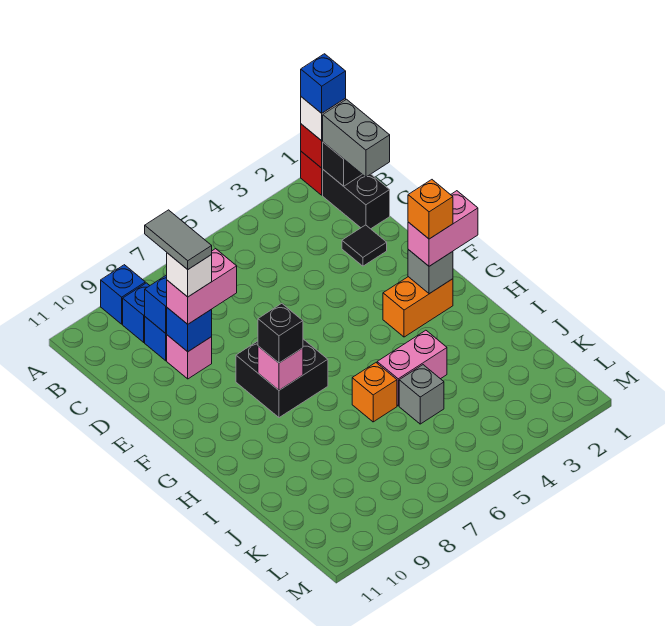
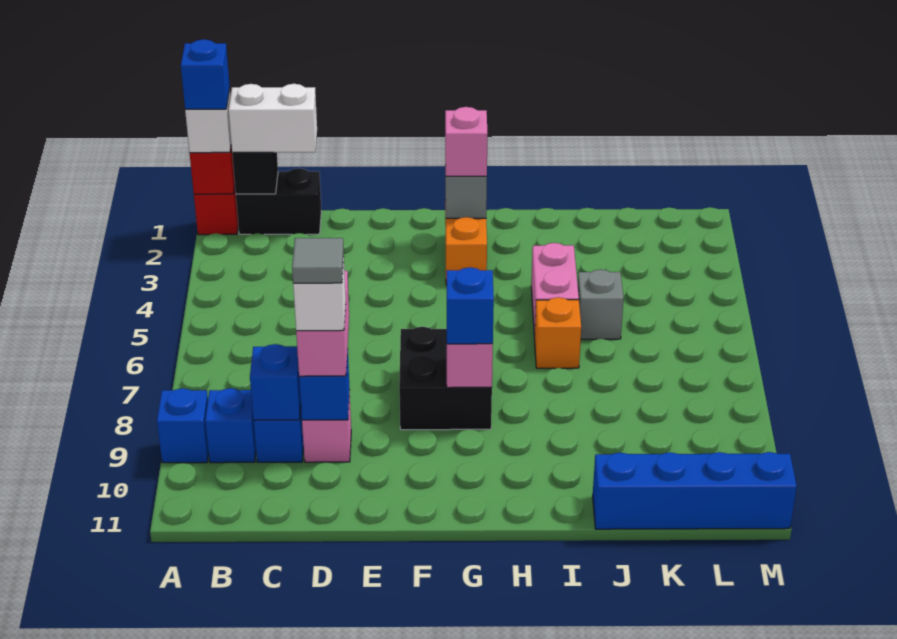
grey 1x2 brick [322,99,390,177] -> white 1x2 brick [229,84,317,153]
grey 1x2 tile [145,210,212,269] -> grey 1x1 tile [292,238,344,283]
black 1x1 tile [342,225,387,266] -> none
pink 1x2 brick [408,191,478,266] -> pink 1x1 brick [445,107,488,176]
orange 1x1 brick [408,180,453,239] -> none
black 1x1 brick [258,304,303,363] -> blue 1x1 brick [447,267,494,344]
none -> blue 1x4 brick [593,452,797,529]

